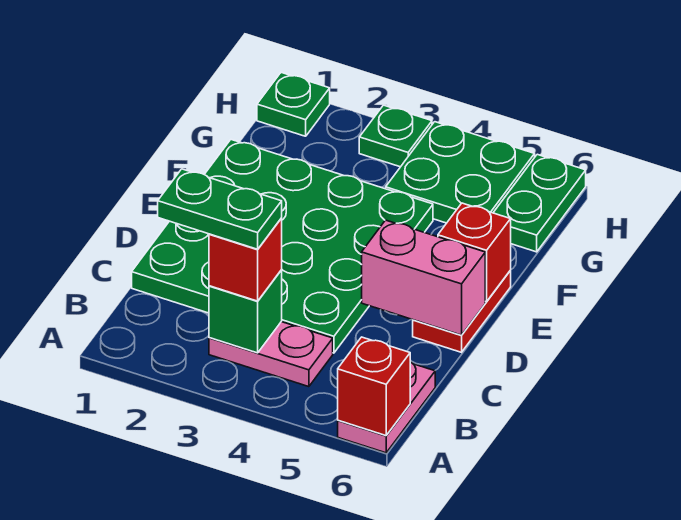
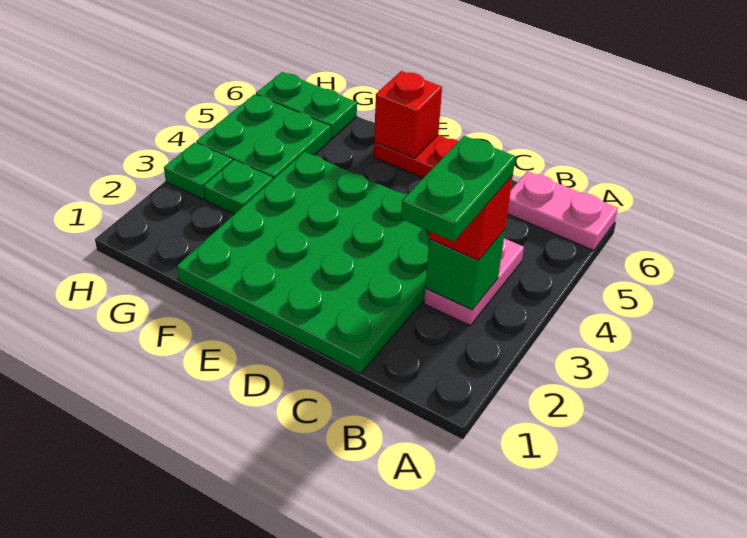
red 1x1 brick [338,337,410,436] -> none
pink 1x2 brick [362,220,485,335] -> none
green 1x1 plate [257,73,330,136] -> green 1x1 plate moved to [204,160,273,214]

